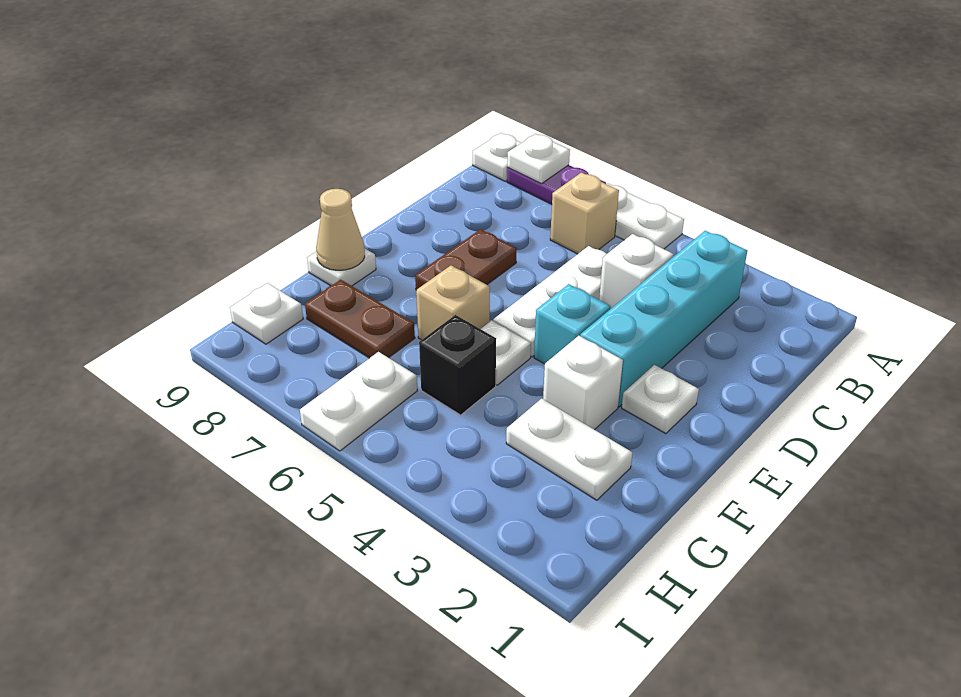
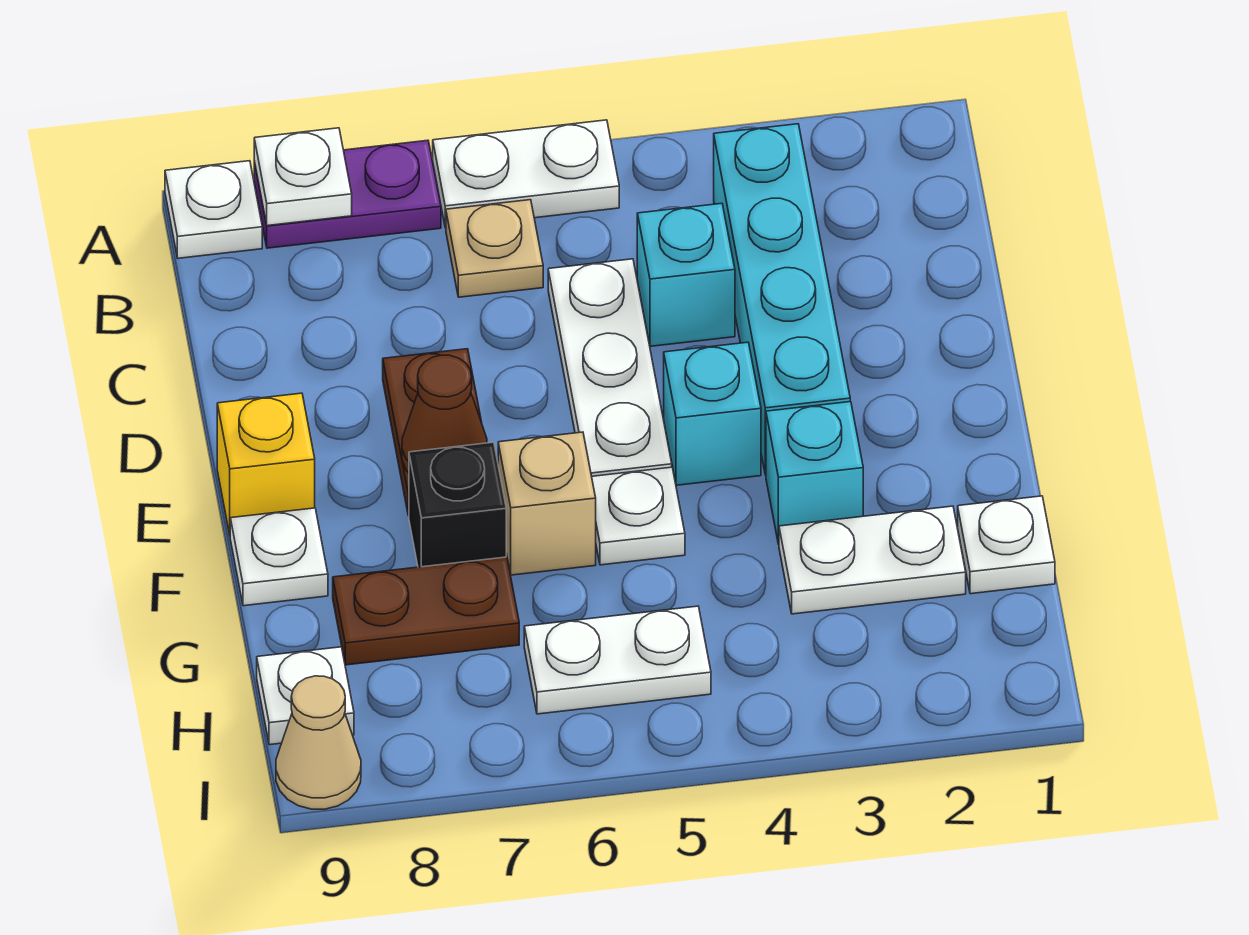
tan 1x1 brick [550,173,619,254] -> tan 1x1 plate [446,200,543,297]
white 1x1 brick [599,234,674,309] -> cyan 1x1 brick [637,203,735,346]
white 1x1 plate [622,365,699,434] -> white 1x1 plate moved to [958,496,1055,594]
none -> brown 1x1 cone [402,355,487,473]
none -> yellow 1x1 brick [217,393,315,534]
white 1x1 brick [543,336,623,430] -> cyan 1x1 brick [766,402,863,544]
tan 1x1 cone [316,189,365,270] -> tan 1x1 cone moved to [276,676,361,809]
black 1x1 brick [419,315,496,415] -> black 1x1 brick moved to [409,442,506,567]
white 1x2 plate [300,352,417,451] -> white 1x2 plate turned to [524,606,711,714]

